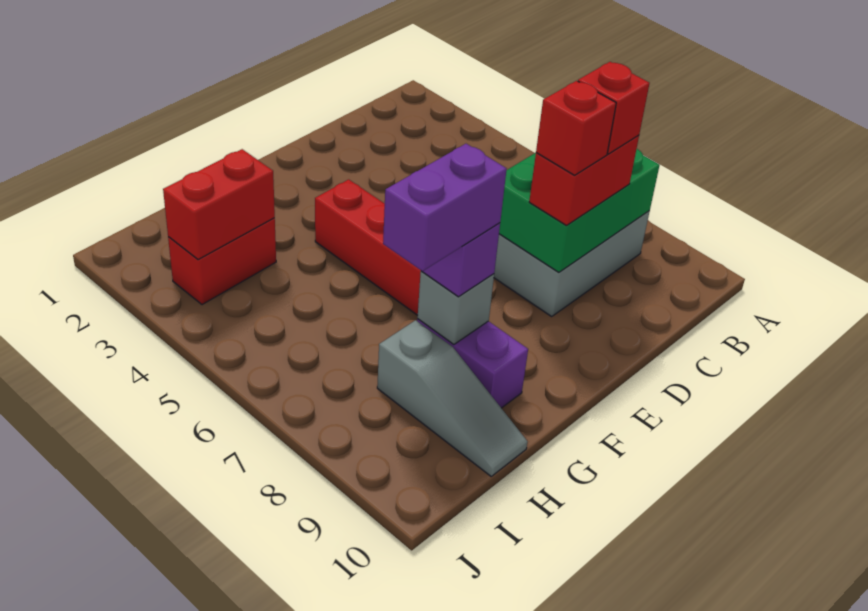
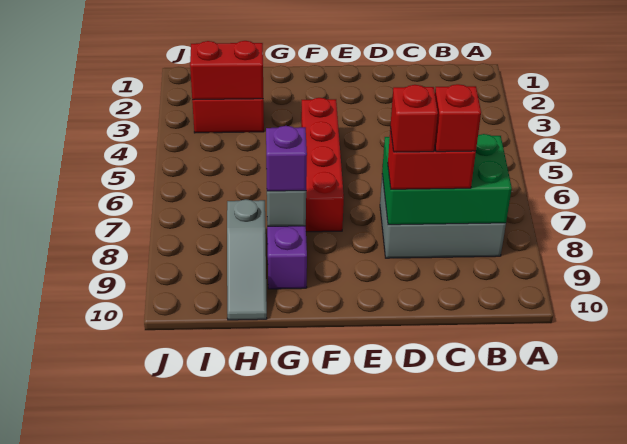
purple 1x2 brick [383,144,507,271] -> none

